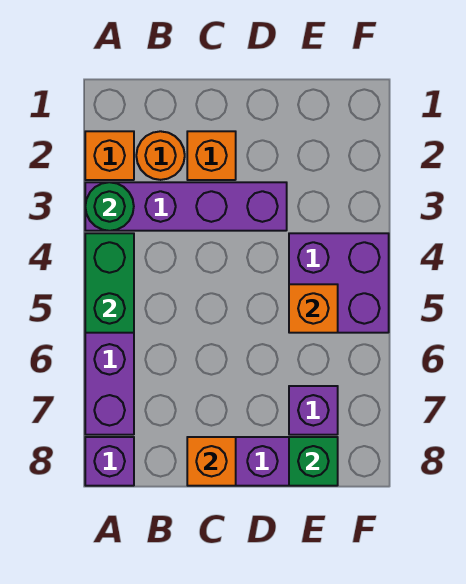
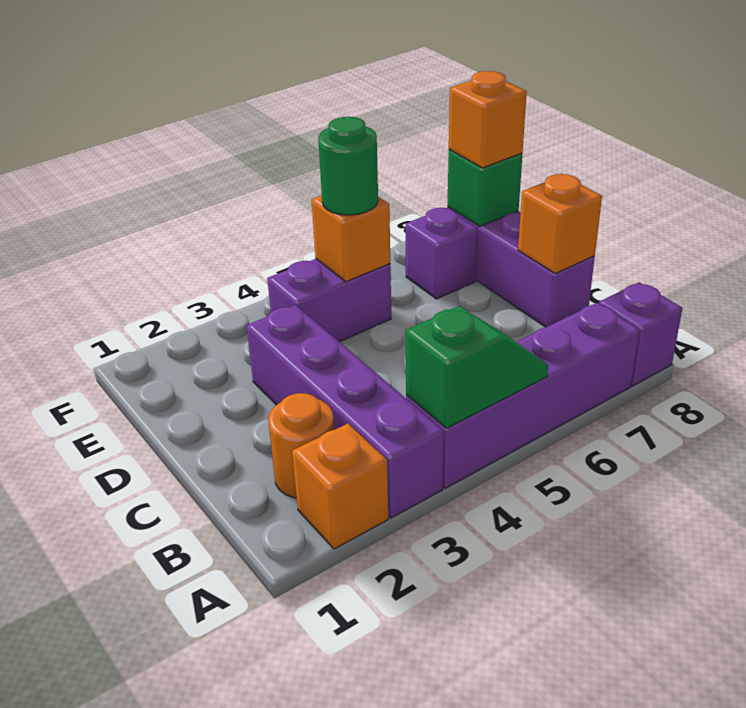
green 1x1 round brick [85,182,134,231] -> green 1x1 round brick moved to [318,117,378,215]
green 1x2 brick [85,233,134,333] -> green 1x2 slope [406,306,548,428]
orange 1x1 brick [187,131,236,180] -> orange 1x1 brick moved to [449,71,527,168]
purple 2x2 brick [289,233,389,333] -> purple 1x2 brick [267,259,391,342]

